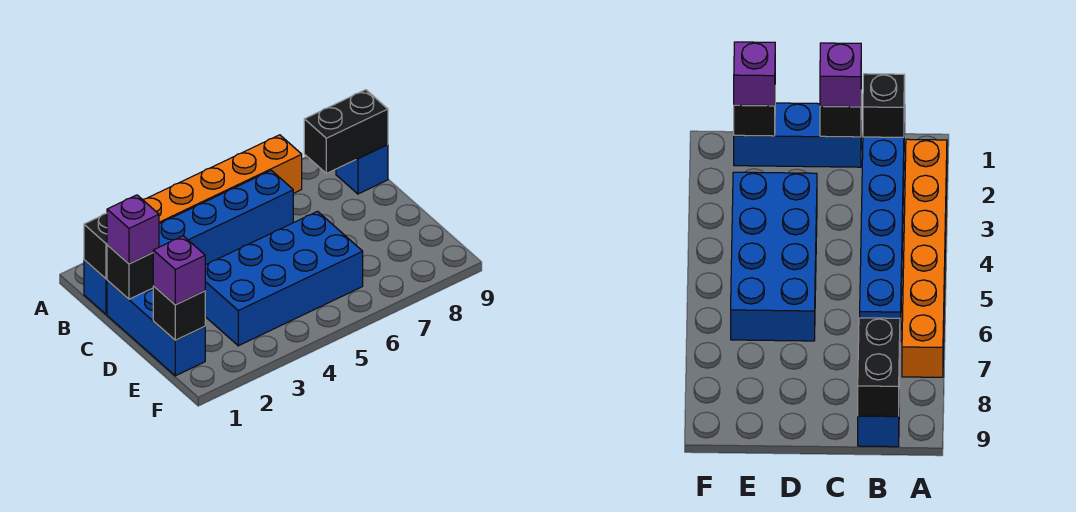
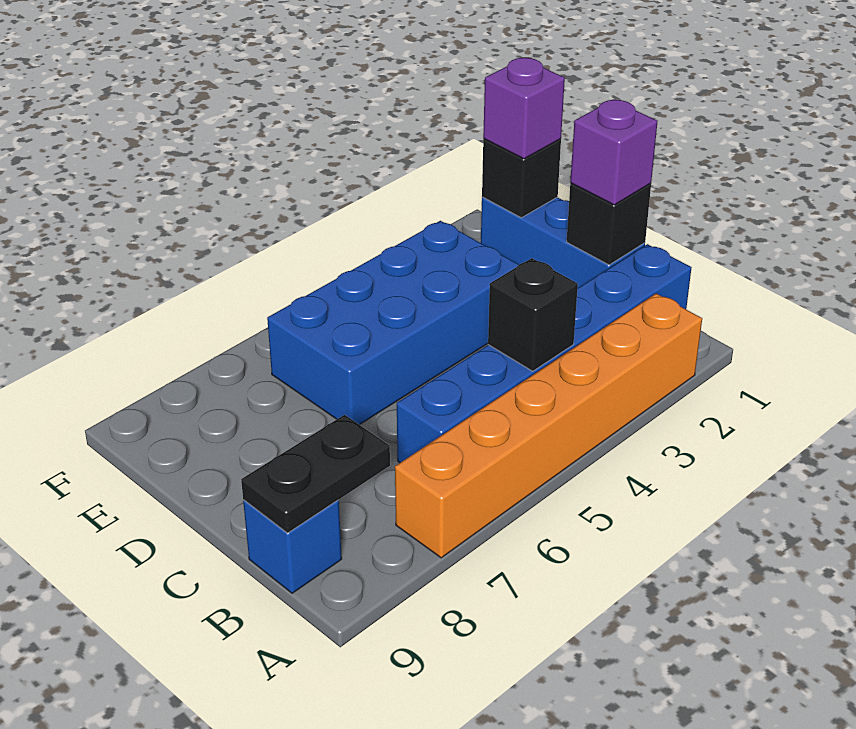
black 1x1 brick [84,213,107,279] -> black 1x1 brick moved to [488,258,578,371]
black 1x2 brick [304,90,388,173] -> black 1x2 plate [241,415,390,533]

